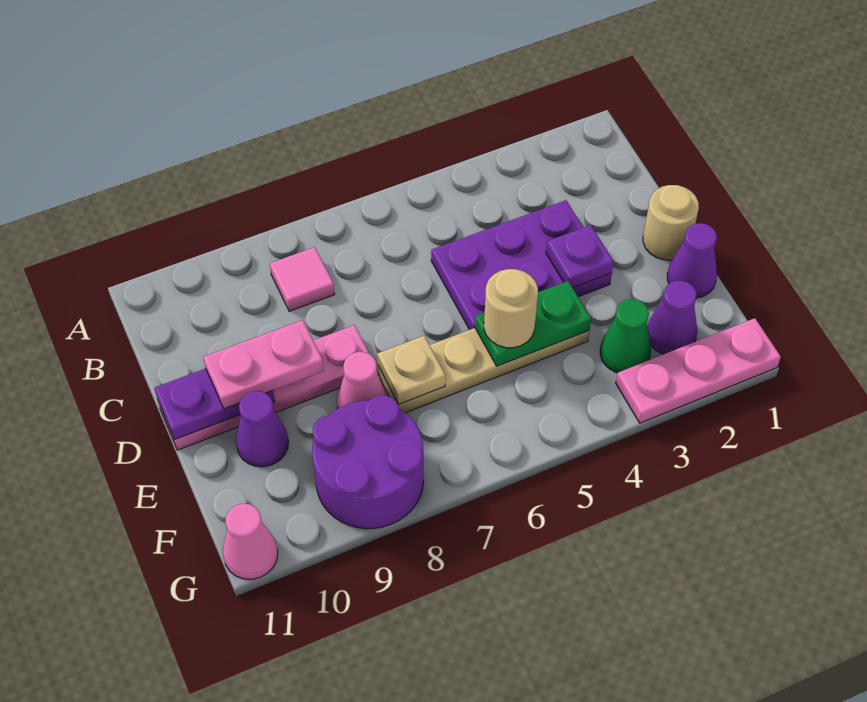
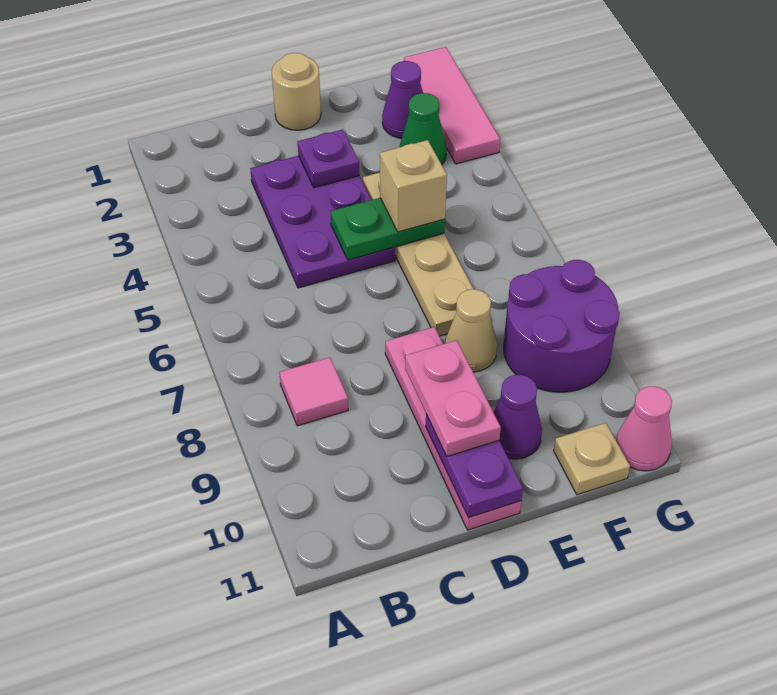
purple 1x1 cone [667,223,717,298] -> none
green 1x2 plate [475,281,591,366] -> green 1x2 plate turned to [330,198,445,260]
tan 1x1 round brick [484,269,538,348] -> tan 1x1 brick [380,140,447,232]
tan 1x1 plate [377,336,446,404] -> tan 1x1 plate moved to [554,423,630,495]
pink 1x1 cone [337,352,387,408] -> tan 1x1 cone [445,289,497,372]
pink 1x3 plate [616,318,781,423] -> pink 1x3 tile [404,47,500,164]

